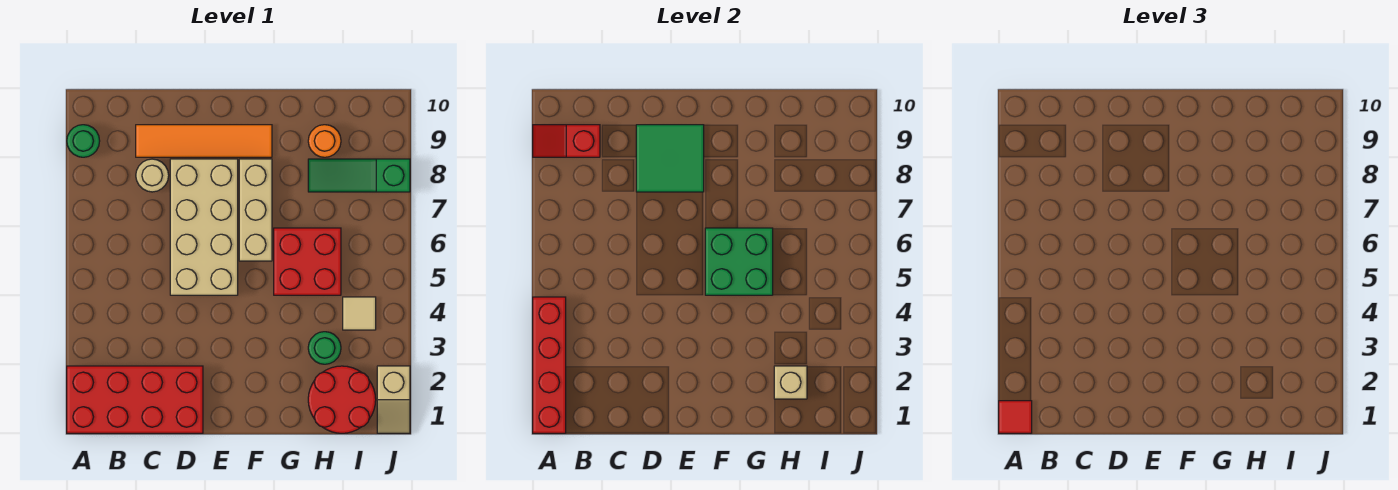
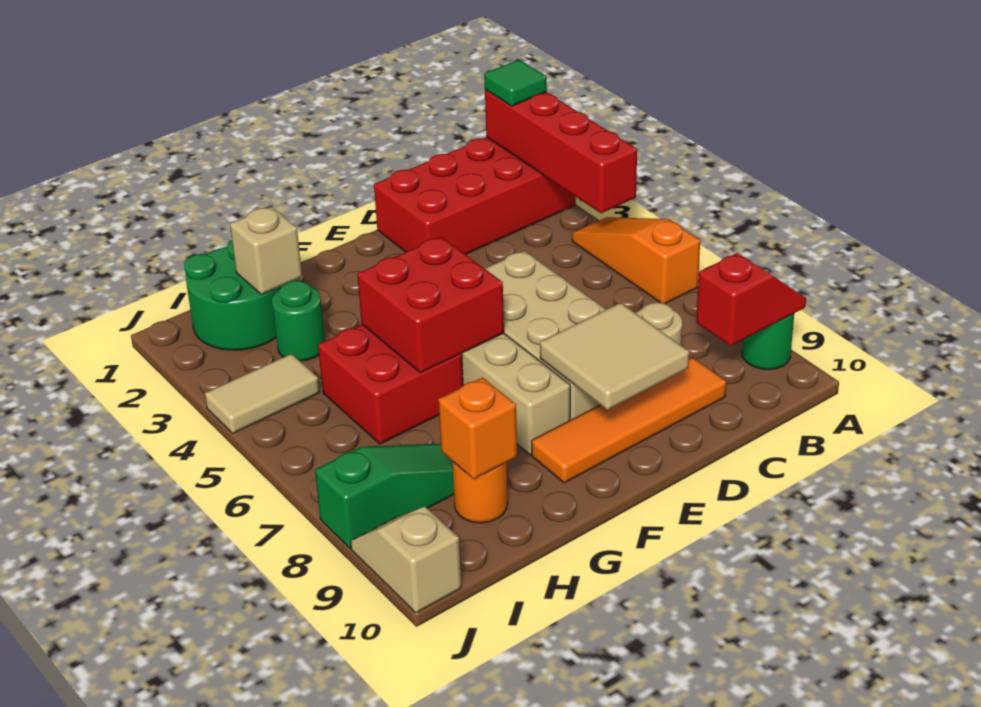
red 1x1 tile [999,401,1032,433] -> green 1x1 tile [484,60,547,106]
none -> orange 1x3 slope [572,217,700,304]
green 2x2 tile [636,125,704,192] -> tan 2x2 tile [540,303,689,410]
green 2x2 brick [705,228,773,295] -> red 2x2 brick [357,237,504,373]
red 2x2 round brick [308,366,376,433] -> green 2x2 round brick [184,240,282,350]
none -> orange 1x1 brick [438,377,517,479]
tan 1x1 tile [343,297,376,330] -> tan 1x2 tile [205,354,320,433]
tan 1x2 slope [377,366,410,433] -> tan 1x2 slope moved to [351,506,461,613]

